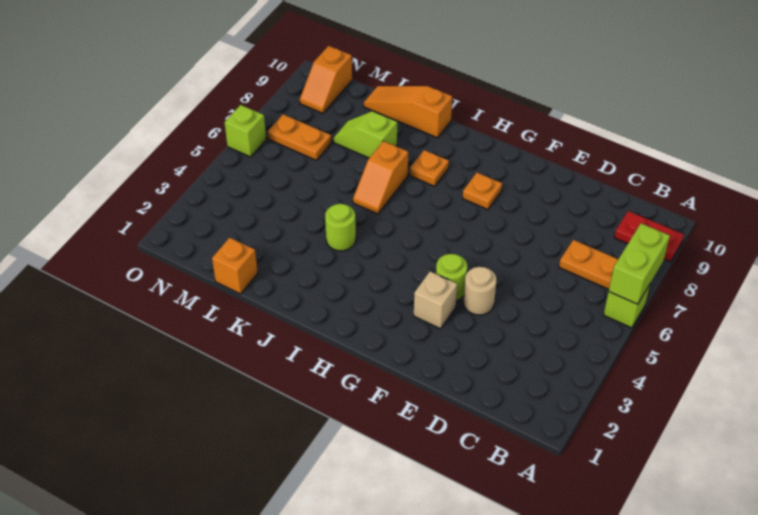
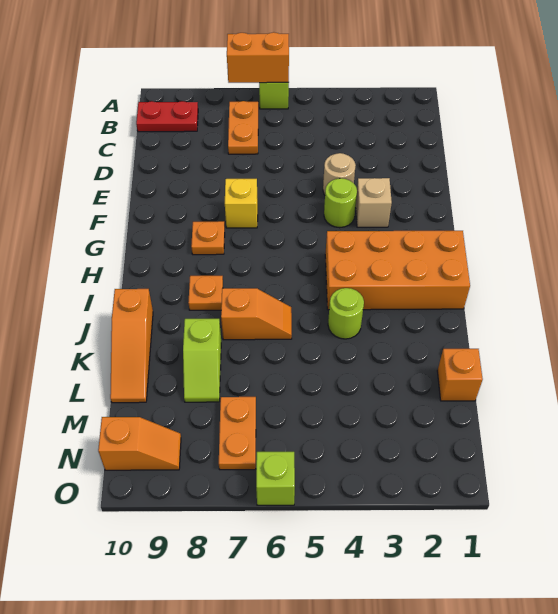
lime 1x2 brick [609,223,670,304] -> orange 1x2 brick [227,32,289,83]
red 1x2 plate [614,211,684,262] -> red 1x2 plate turned to [136,101,198,132]
none -> yellow 1x1 brick [225,179,258,228]
none -> orange 2x4 brick [325,231,470,310]

